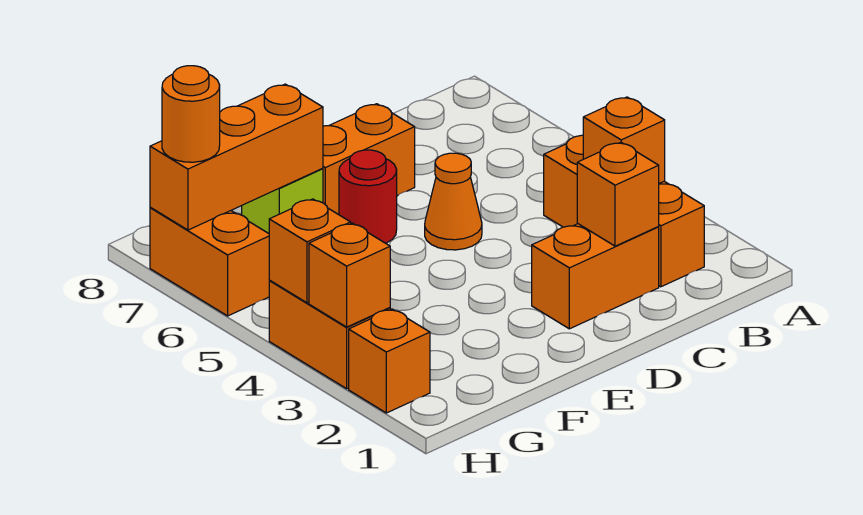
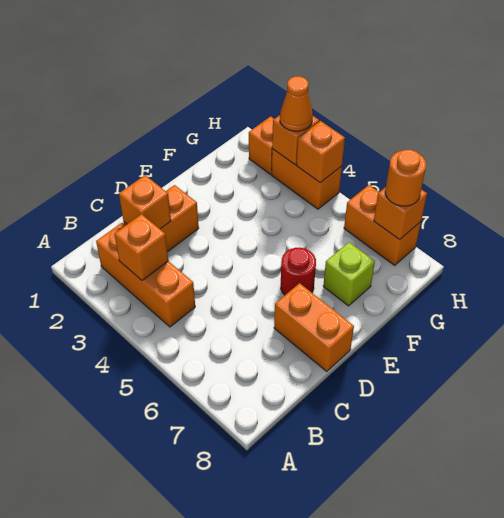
orange 1x1 cone [425,153,482,250] -> orange 1x1 cone moved to [280,76,313,131]
orange 1x2 brick [323,104,415,215] -> orange 1x2 brick turned to [274,283,354,371]
orange 1x3 brick [150,84,323,230] -> orange 1x1 brick [374,187,427,240]

